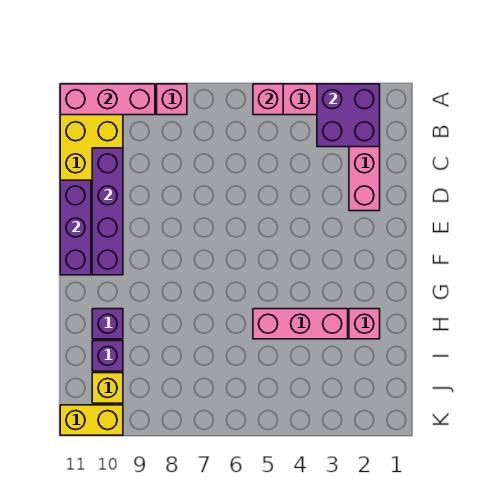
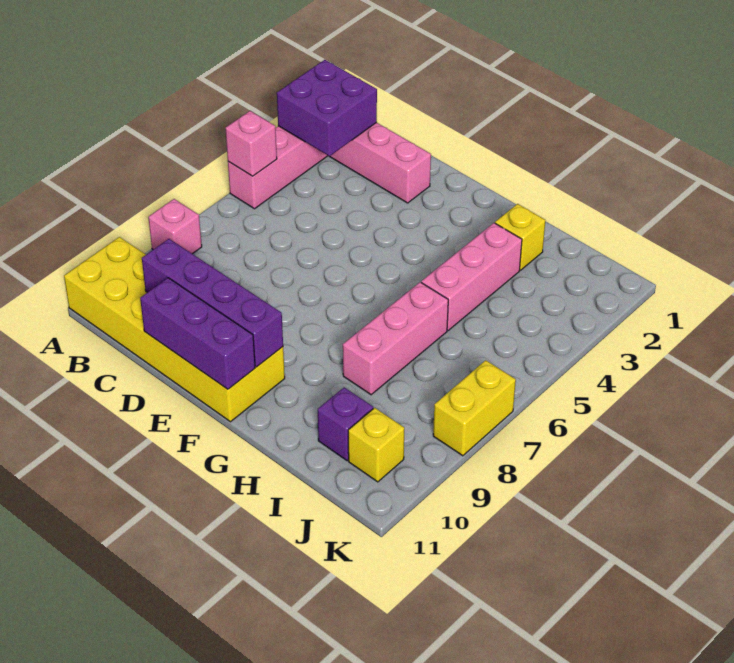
pink 1x3 brick [60,84,155,115] -> pink 1x3 brick moved to [343,282,448,395]
pink 1x1 brick [349,309,380,339] -> yellow 1x1 brick [495,204,545,270]
purple 1x1 brick [92,309,123,339] -> none
yellow 1x2 brick [60,405,123,435] -> yellow 1x2 brick moved to [433,360,516,456]

